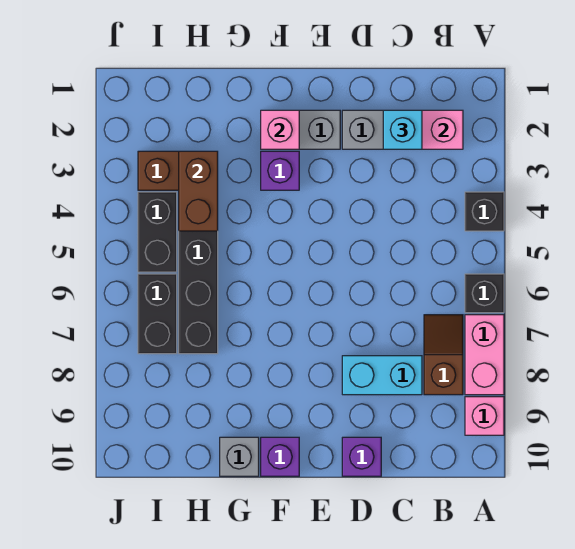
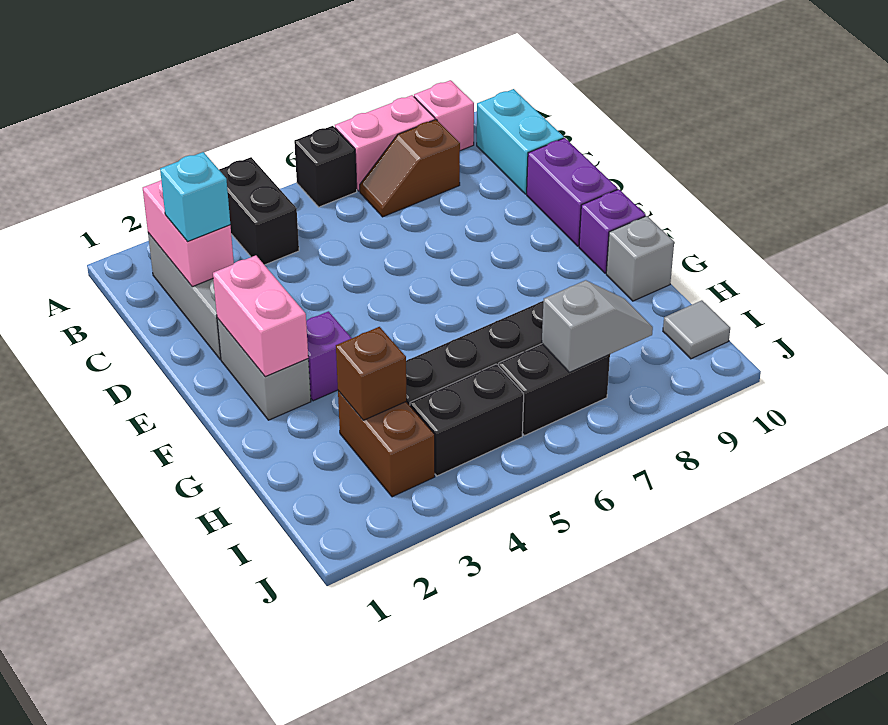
black 1x1 brick [465,192,504,231] -> black 1x2 brick [219,157,299,265]
cyan 1x2 brick [342,356,422,395] -> cyan 1x2 brick moved to [477,89,564,194]
purple 1x1 brick [342,437,381,476] -> purple 1x2 brick [527,138,618,246]
pink 1x1 brick [261,110,299,149] -> pink 1x2 brick [213,255,308,377]
brown 1x2 brick [179,151,218,231] -> brown 1x1 brick [336,327,407,420]
none -> grey 1x2 slope [542,280,653,372]
none -> grey 1x1 tile [663,300,730,359]

